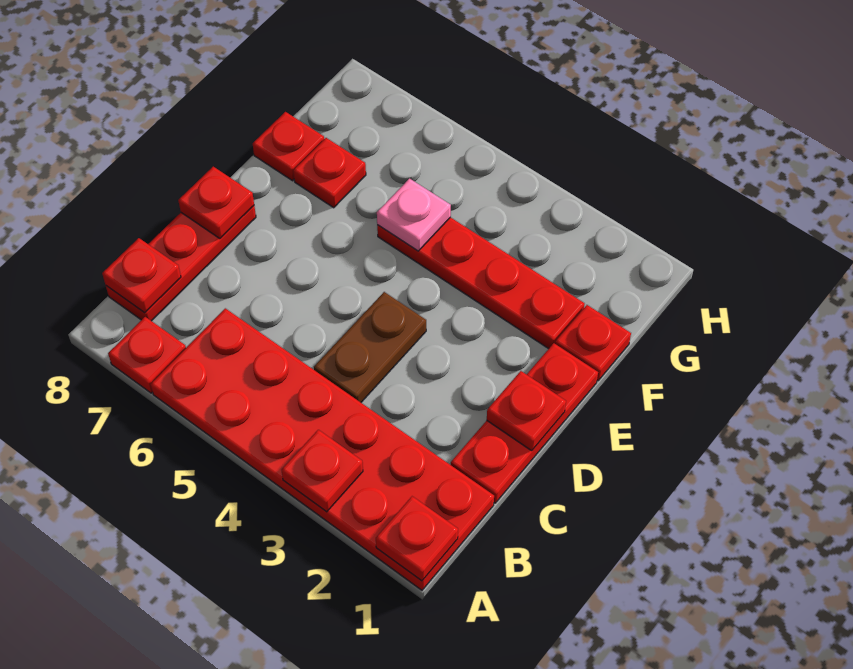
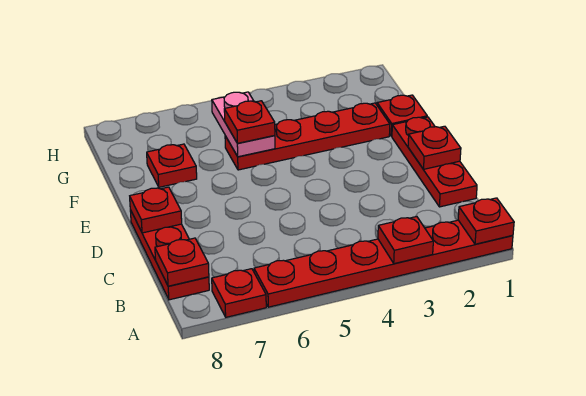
red 2x6 plate [151,308,494,590] -> red 1x6 plate [254,220,513,307]
brown 1x2 plate [314,292,426,402] -> none
pink 1x1 plate [377,179,451,251] -> pink 1x2 plate [212,92,275,157]
red 1x1 plate [253,112,324,181] -> red 1x1 plate moved to [224,101,275,143]

